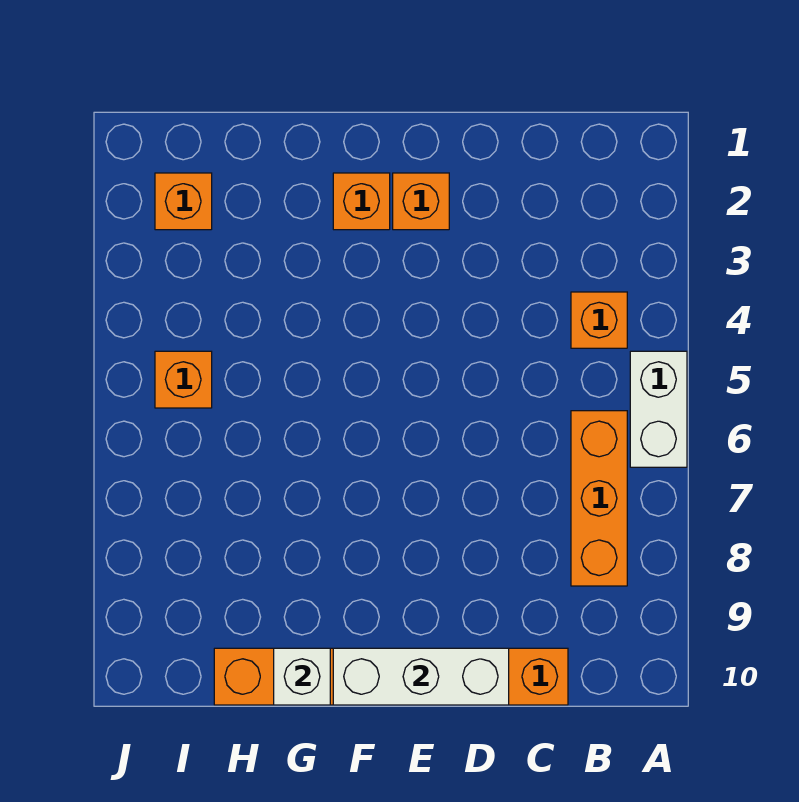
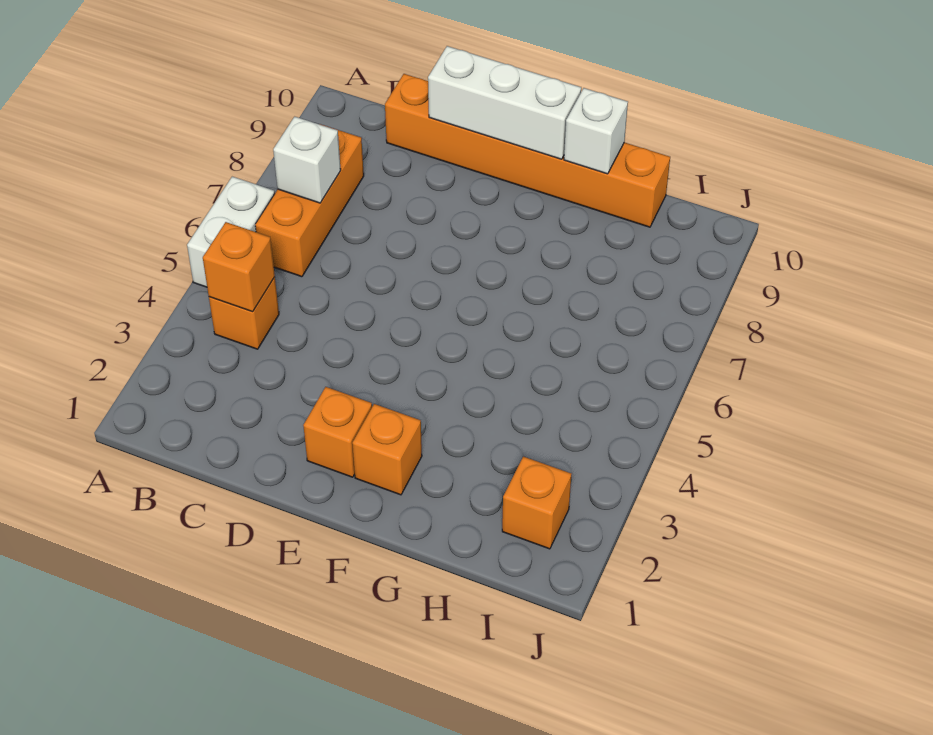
none -> white 1x1 brick [273,117,341,203]
orange 1x1 brick [155,351,212,408] -> orange 1x1 brick moved to [203,222,275,312]

